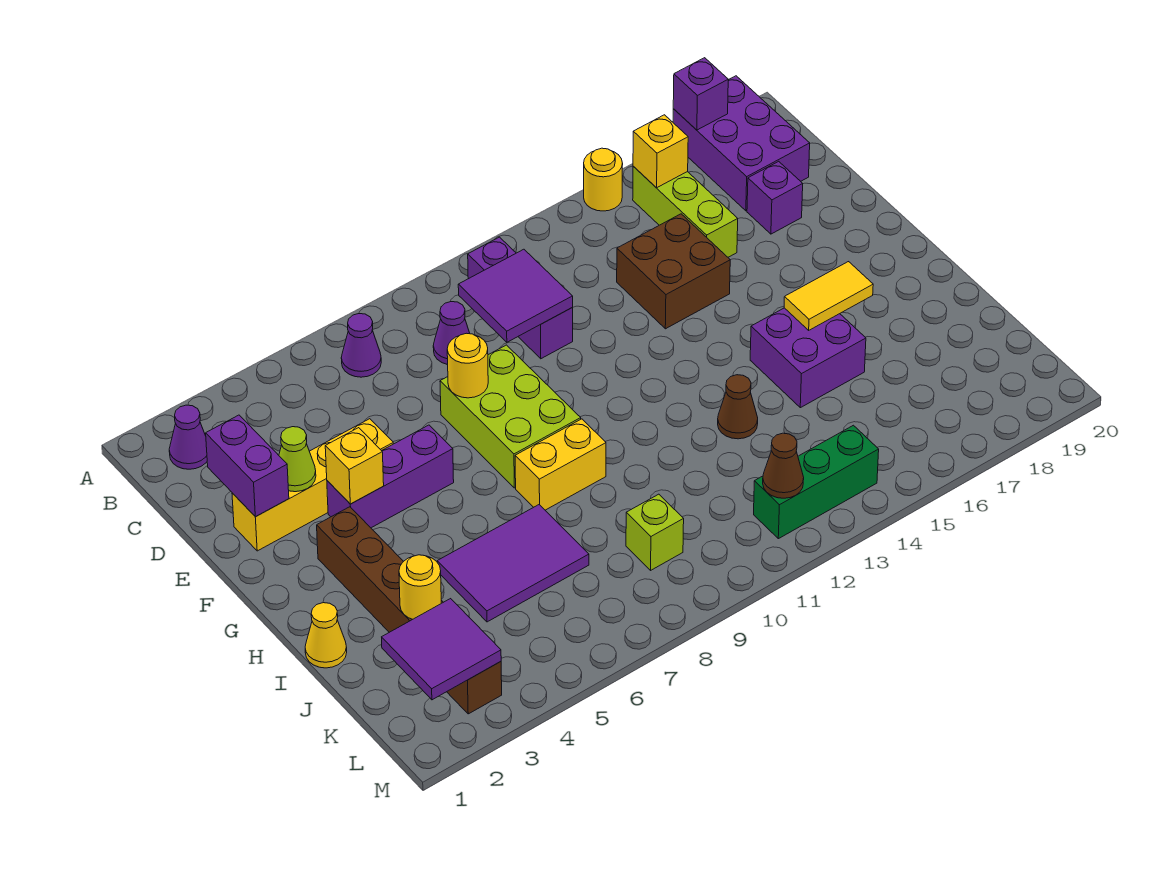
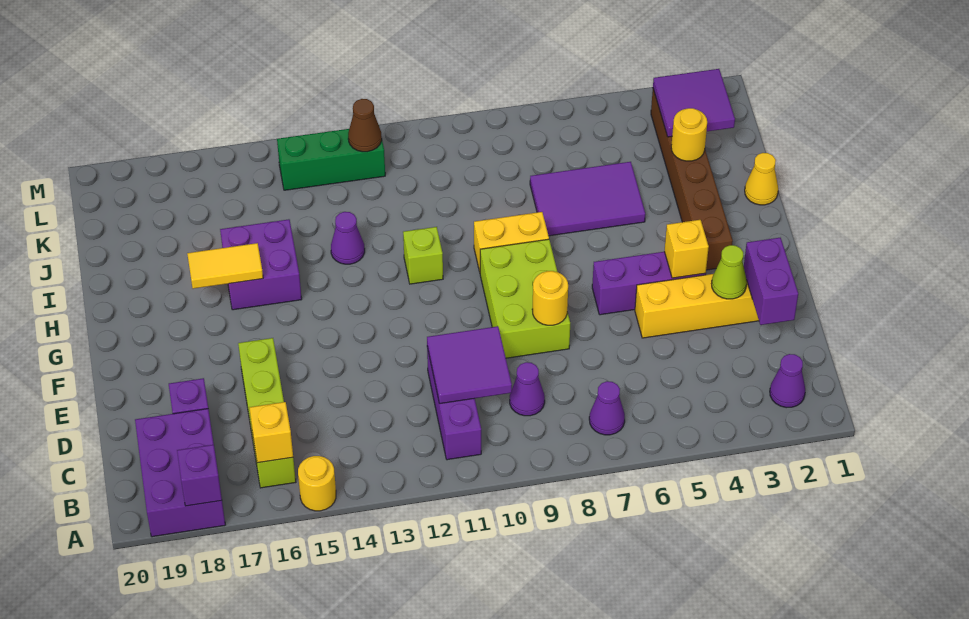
lime 1x3 brick [633,166,738,257] -> lime 1x4 brick [238,338,296,488]
brown 2x2 brick [617,214,730,329] -> none
brown 1x1 cone [718,375,758,439] -> purple 1x1 cone [331,212,365,264]
lime 1x1 brick [626,494,684,570] -> lime 1x1 brick moved to [403,227,443,284]

